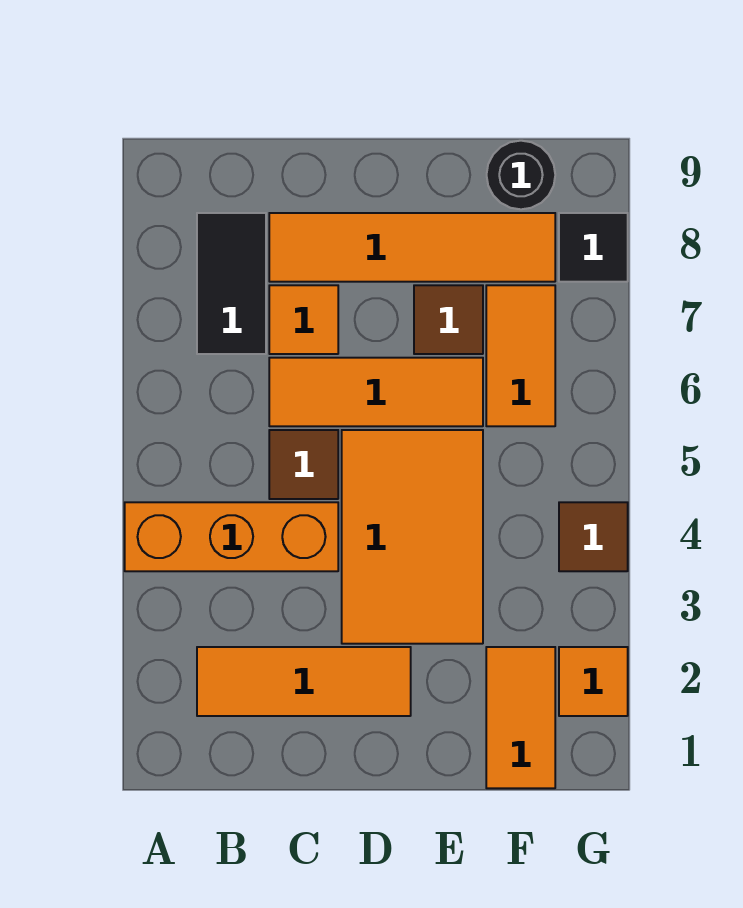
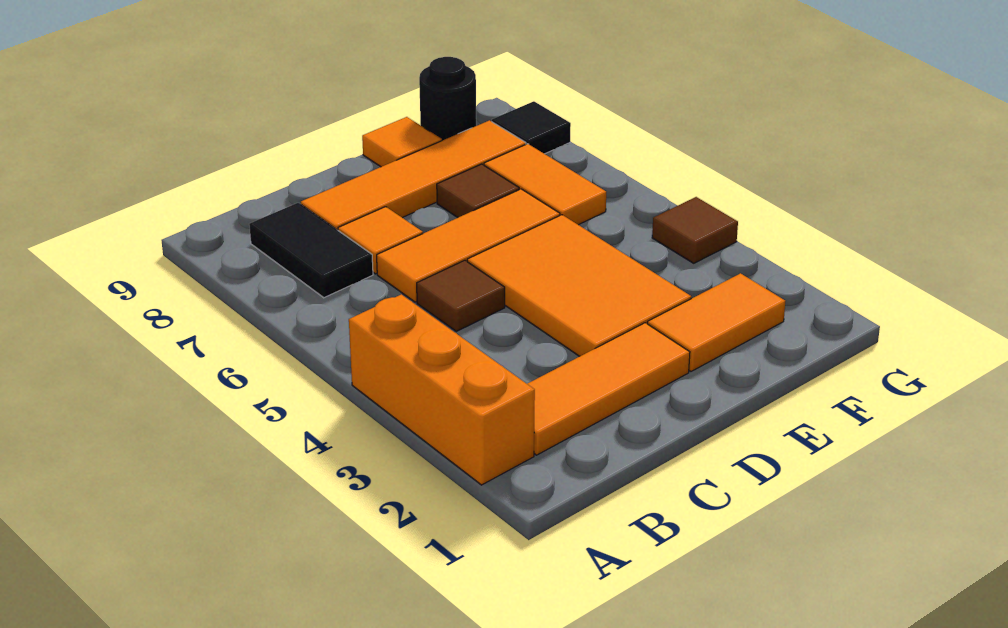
orange 1x3 brick [125,502,338,571] -> orange 1x3 brick turned to [349,294,535,485]
orange 1x2 tile [486,647,555,788] -> orange 1x2 tile turned to [647,273,785,371]
orange 1x1 tile [559,647,628,716] -> orange 1x1 tile moved to [362,117,442,167]

